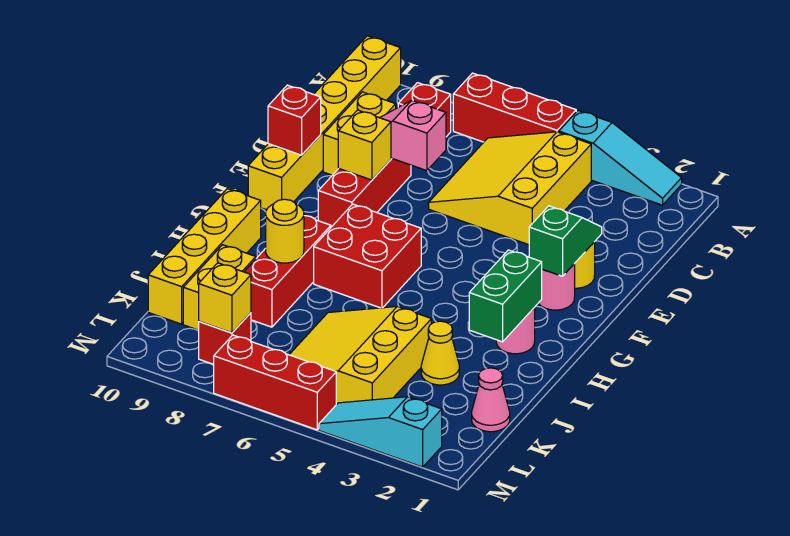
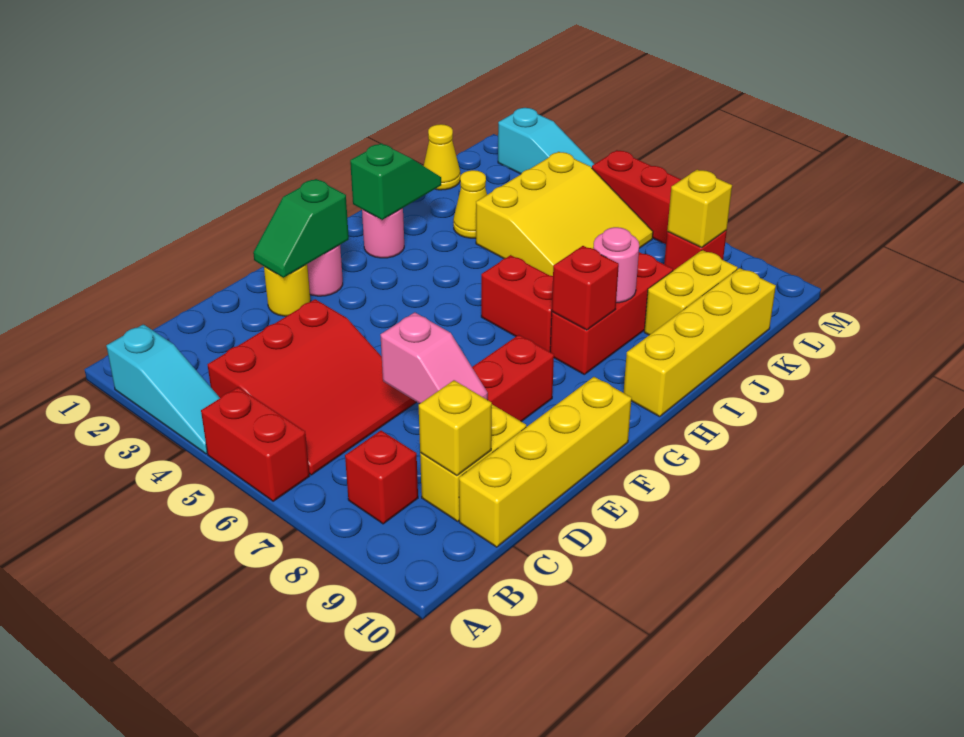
cyan 1x3 slope [559,111,682,205] -> cyan 1x3 slope turned to [106,324,220,454]
red 1x3 brick [453,73,576,142] -> red 1x2 brick [201,387,310,501]
yellow 1x6 brick [248,36,401,210] -> yellow 1x4 brick [459,377,632,547]
yellow 3x3 slope [429,132,591,245] -> red 3x3 slope [208,299,416,475]
yellow 1x1 brick [338,110,391,180] -> yellow 1x1 brick moved to [419,380,492,476]
red 1x1 brick [268,85,321,155] -> red 1x1 brick moved to [552,246,619,330]
red 2x2 brick [314,204,421,308] -> red 1x2 brick [481,255,553,352]
green 1x2 brick [469,250,542,342] -> green 1x2 slope [350,143,441,220]
yellow 1x1 round brick [266,199,304,263] -> pink 1x1 round brick [593,227,639,303]
pink 1x1 cone [472,368,510,432] -> yellow 1x1 cone [424,124,460,190]

